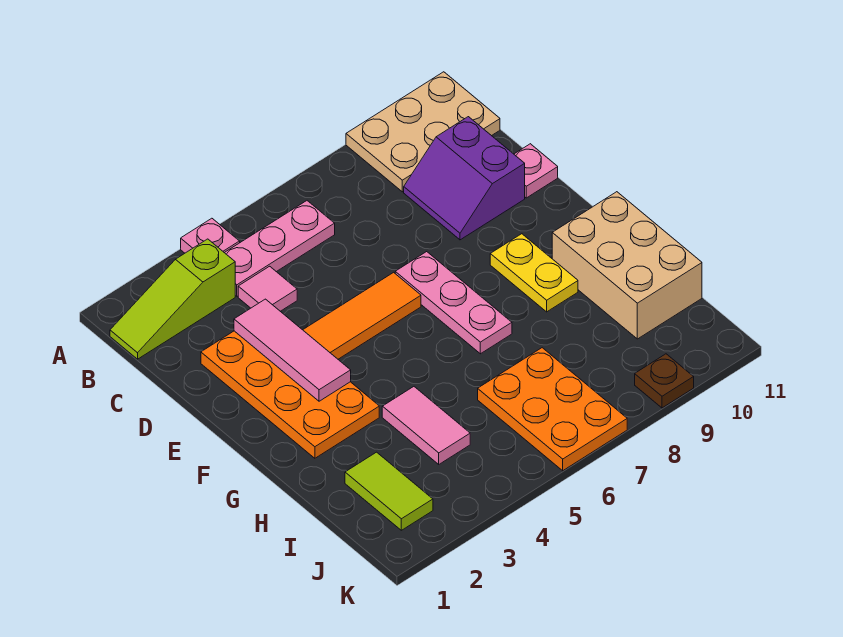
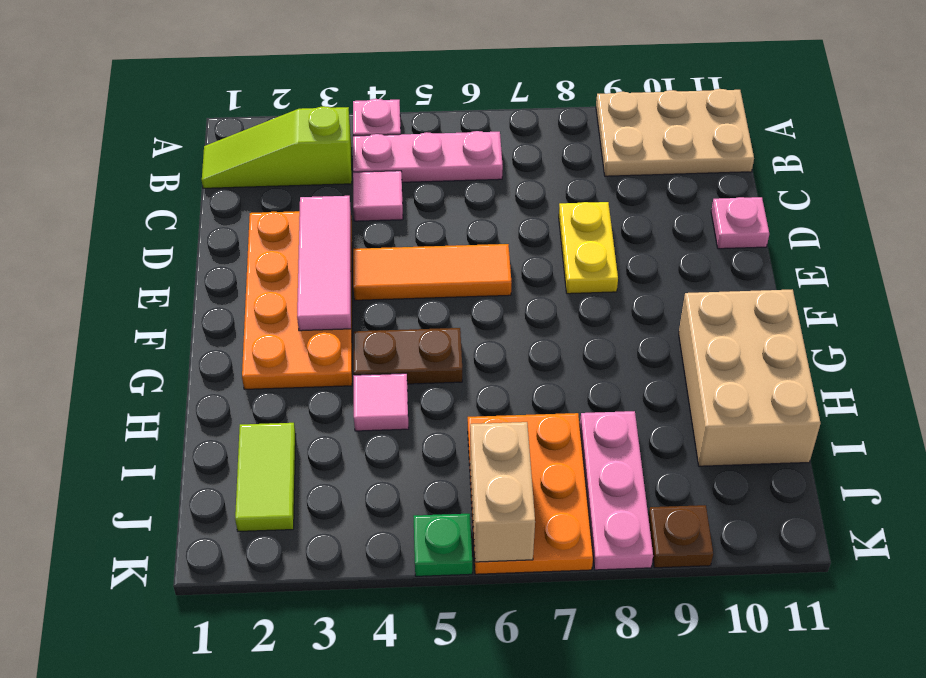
purple 2x2 slope [404,117,525,240] -> none
pink 1x3 plate [395,252,512,354] -> pink 1x3 plate moved to [580,411,653,570]
yellow 1x2 plate [490,234,578,312] -> yellow 1x2 plate moved to [559,202,618,294]
none -> brown 1x2 plate [354,328,462,384]
pink 1x2 tile [382,387,470,464] -> pink 1x1 tile [354,373,409,431]
none -> tan 1x2 brick [470,422,535,562]
none -> green 1x1 plate [414,514,472,576]

